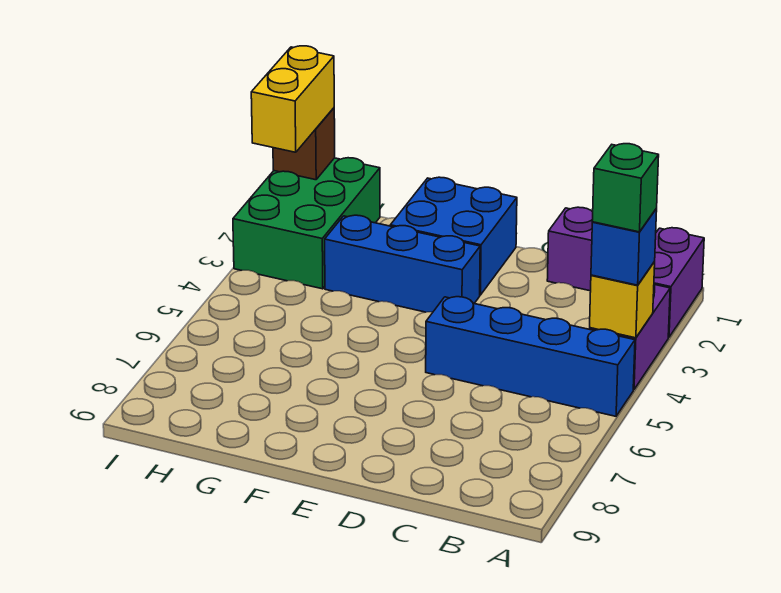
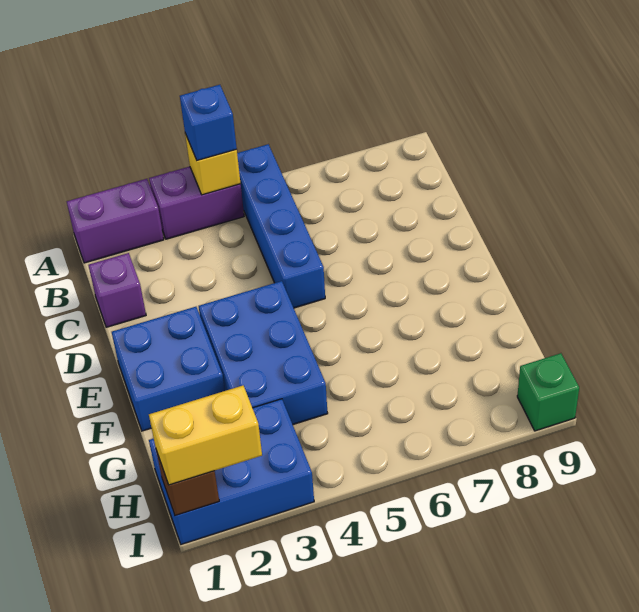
green 1x1 brick [592,144,659,232] -> green 1x1 brick moved to [517,353,579,431]
blue 1x3 brick [325,215,480,312] -> blue 2x3 brick [199,281,328,424]
green 2x3 brick [233,158,380,289] -> blue 2x3 brick [149,399,314,544]

